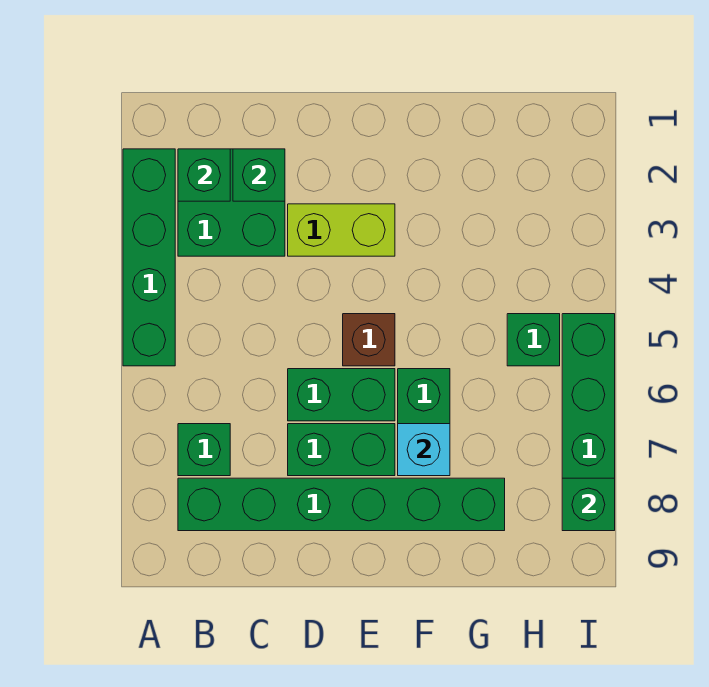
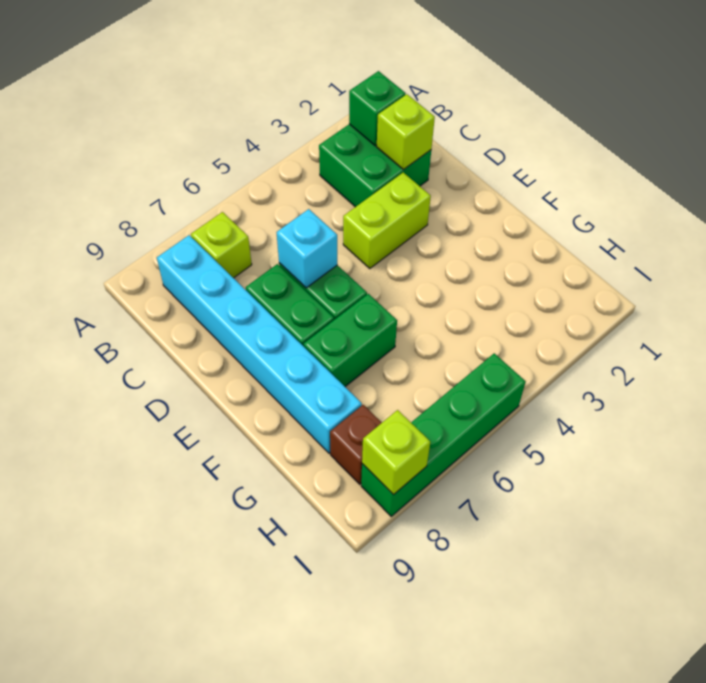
green 1x4 brick [123,149,175,366] -> none
green 1x1 brick [178,424,230,476] -> lime 1x1 brick [191,212,252,278]
green 1x6 brick [178,478,505,531] -> cyan 1x6 brick [157,235,362,453]
green 1x1 brick [233,149,285,201] -> lime 1x1 brick [377,94,435,170]
lime 1x2 brick [288,204,395,256] -> lime 1x2 brick turned to [343,172,431,268]
brown 1x1 brick [343,314,395,366] -> brown 1x1 brick moved to [330,405,382,484]
cyan 1x1 brick [398,424,450,476] -> cyan 1x1 brick moved to [277,209,337,288]
green 1x1 brick [507,314,560,366] -> none
green 1x1 brick [562,478,615,531] -> lime 1x1 brick [362,410,430,495]

